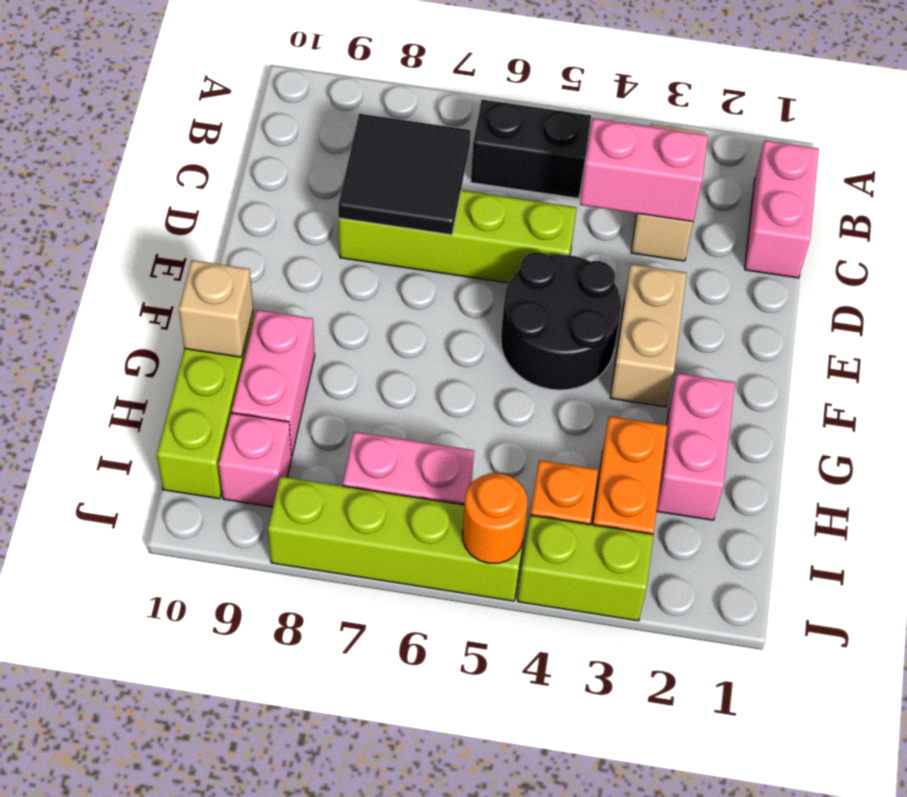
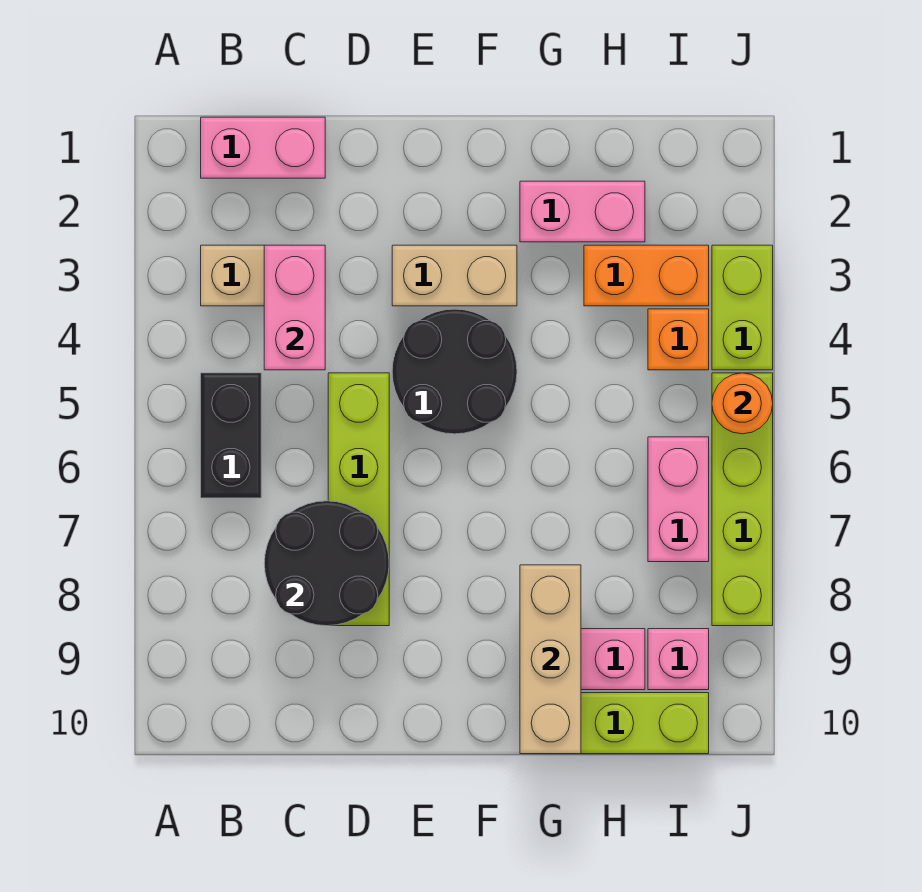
black 2x2 tile [338,114,471,235] -> black 2x2 round brick [264,501,389,626]
tan 1x1 brick [179,260,253,357] -> tan 1x3 brick [520,565,581,754]

